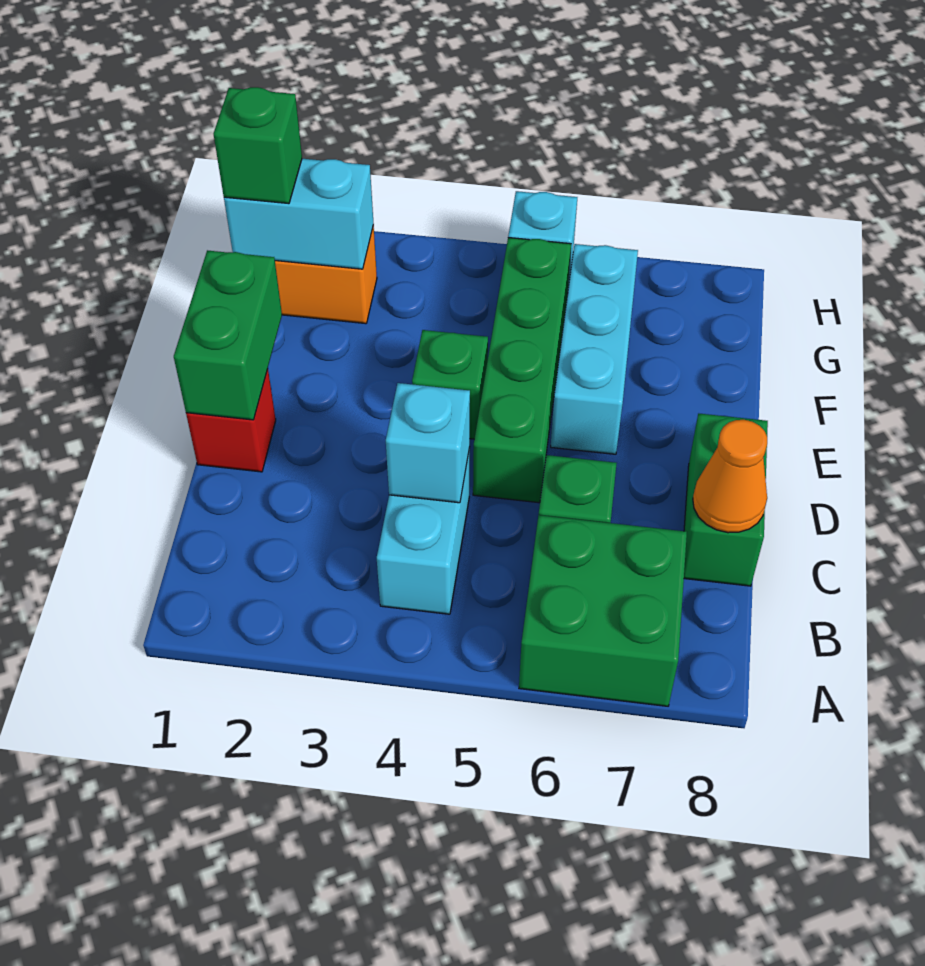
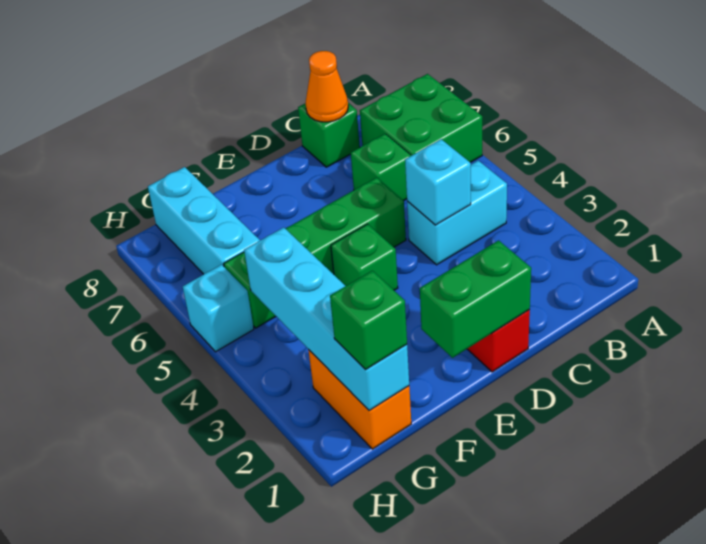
green 1x2 brick [684,414,768,586] -> green 1x1 brick [298,103,360,167]
cyan 1x3 brick [551,244,638,454] -> cyan 1x3 brick turned to [148,167,260,274]
cyan 1x2 brick [224,159,374,269] -> cyan 1x4 brick [244,227,409,411]

